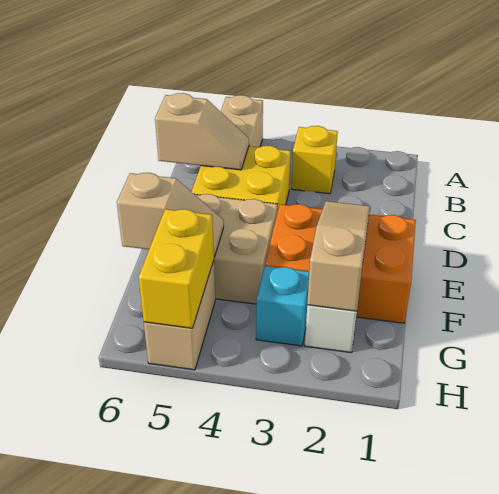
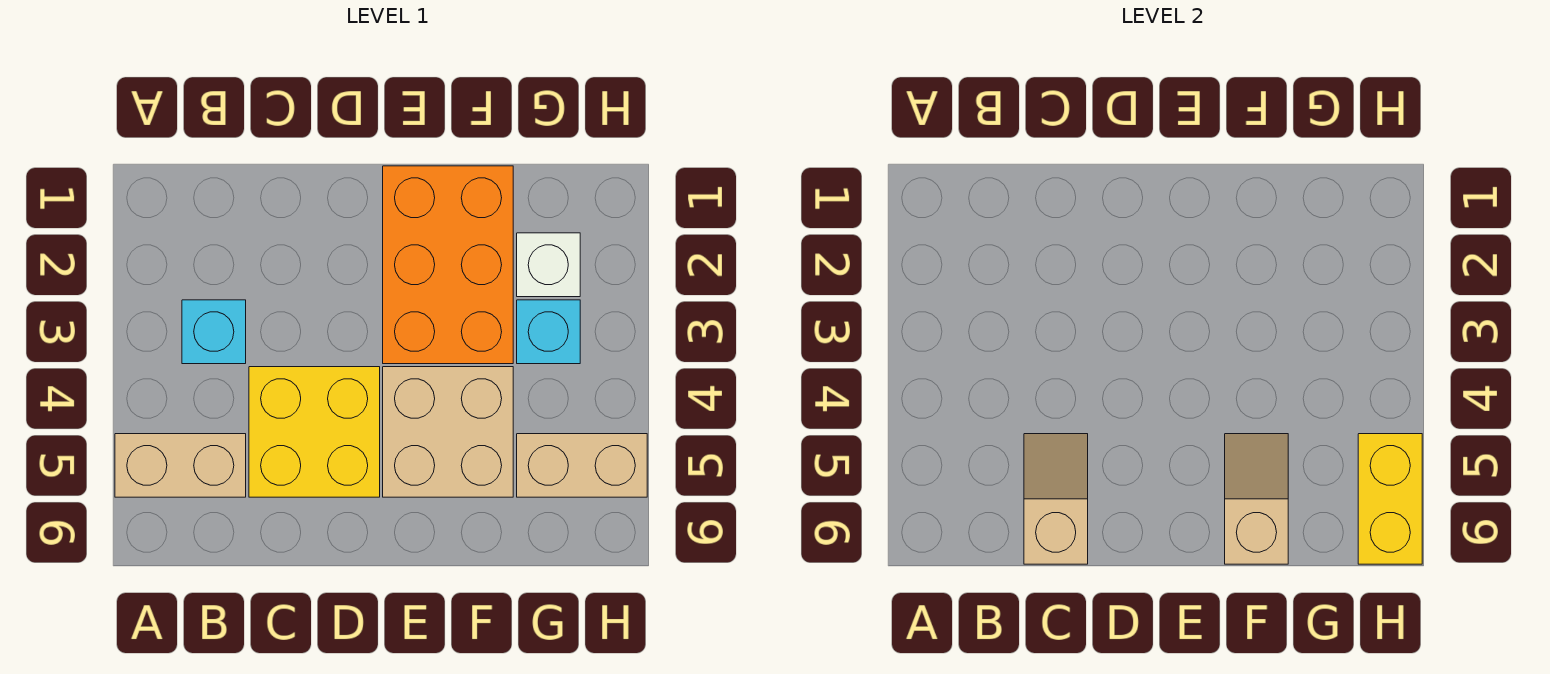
yellow 1x1 brick [292,126,338,194] -> cyan 1x1 brick [182,300,246,364]
tan 1x3 slope [307,201,370,311] -> none
yellow 1x2 brick [139,209,214,328] -> yellow 1x2 brick turned to [1358,434,1422,564]

